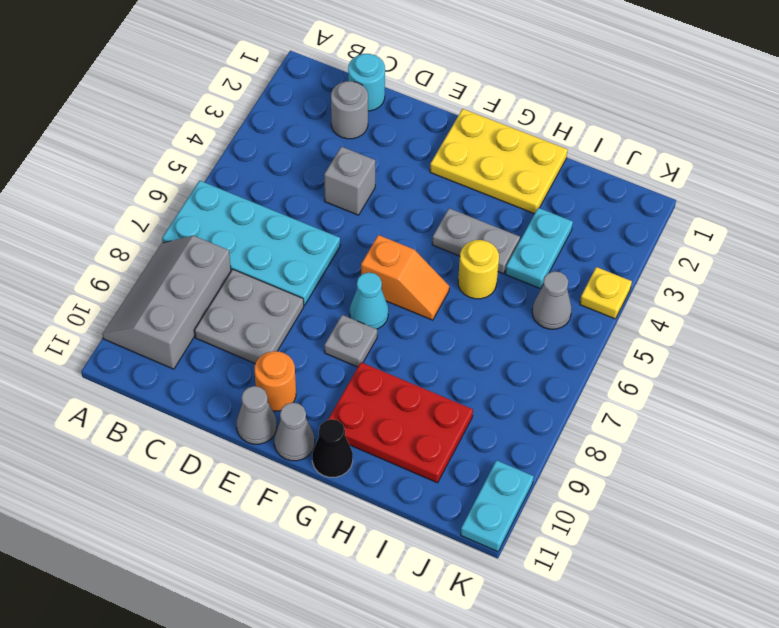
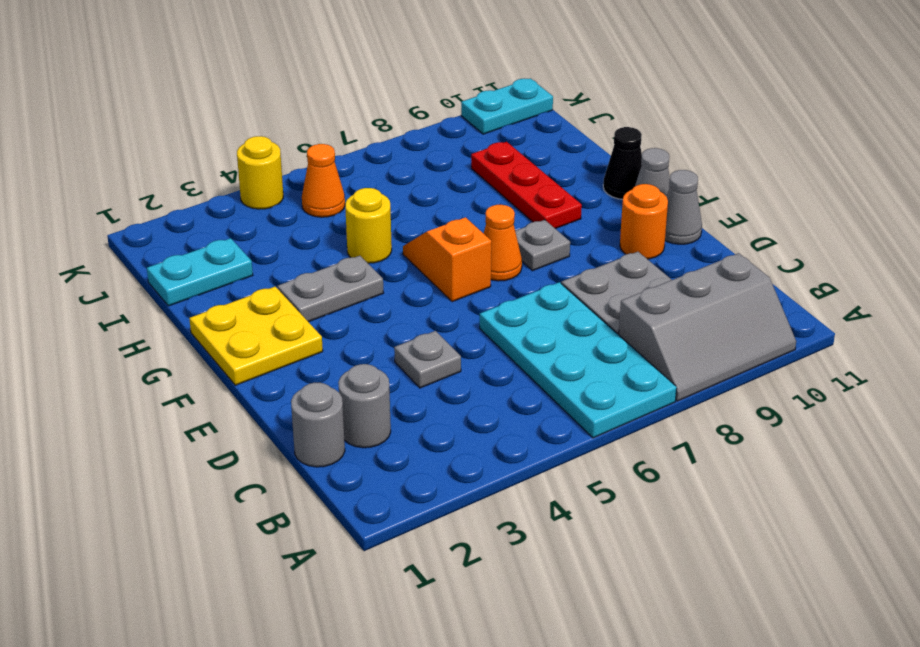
cyan 1x1 round brick [348,54,385,111] -> grey 1x1 round brick [291,383,345,467]
grey 1x1 brick [324,147,375,215] -> grey 1x1 plate [394,331,461,388]
yellow 2x3 plate [430,109,568,214] -> yellow 2x2 plate [189,286,323,385]
cyan 1x1 cone [350,272,388,329] -> orange 1x1 cone [484,205,522,281]
grey 1x2 plate [432,208,520,274] -> grey 1x2 plate turned to [278,256,384,322]
red 2x3 plate [328,362,473,483] -> red 1x3 plate [471,142,582,229]
cyan 1x2 plate [505,208,573,289] -> cyan 1x2 plate moved to [147,238,253,306]
grey 1x1 cone [532,271,572,329] -> orange 1x1 cone [302,144,345,217]
yellow 1x1 plate [580,267,632,319] -> yellow 1x1 round brick [237,136,283,209]

